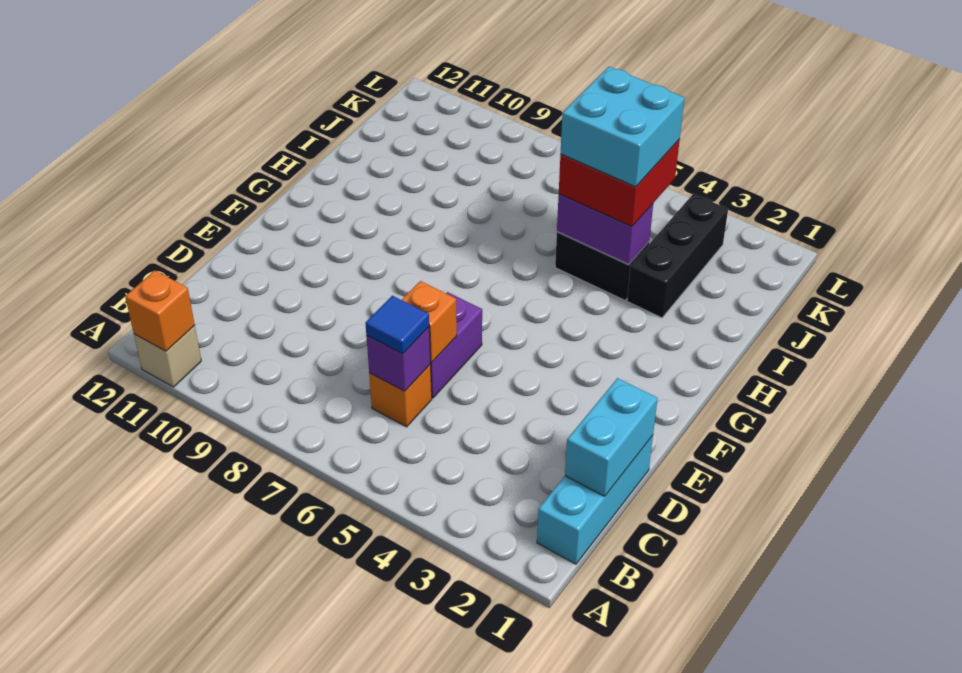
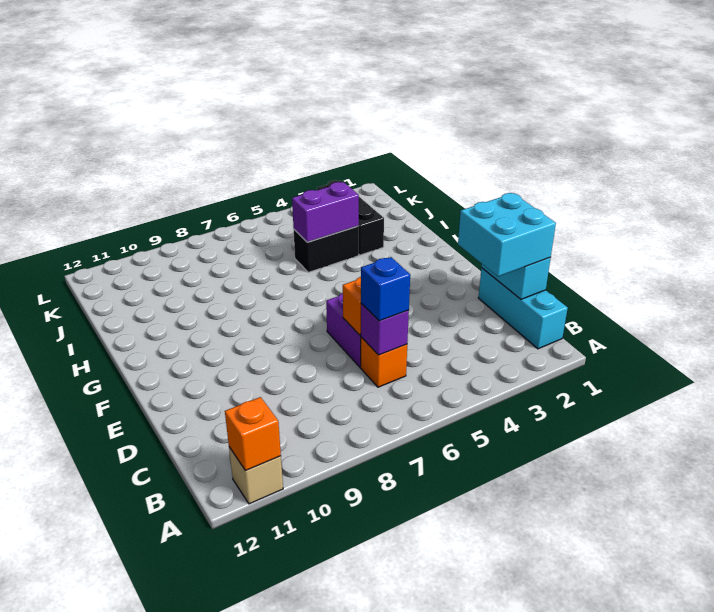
blue 1x1 tile [365,296,429,354] -> blue 1x1 brick [361,257,410,321]
red 2x2 brick [559,139,680,226] -> none
cyan 2x2 brick [560,67,684,187] -> cyan 2x2 brick moved to [458,193,556,277]

